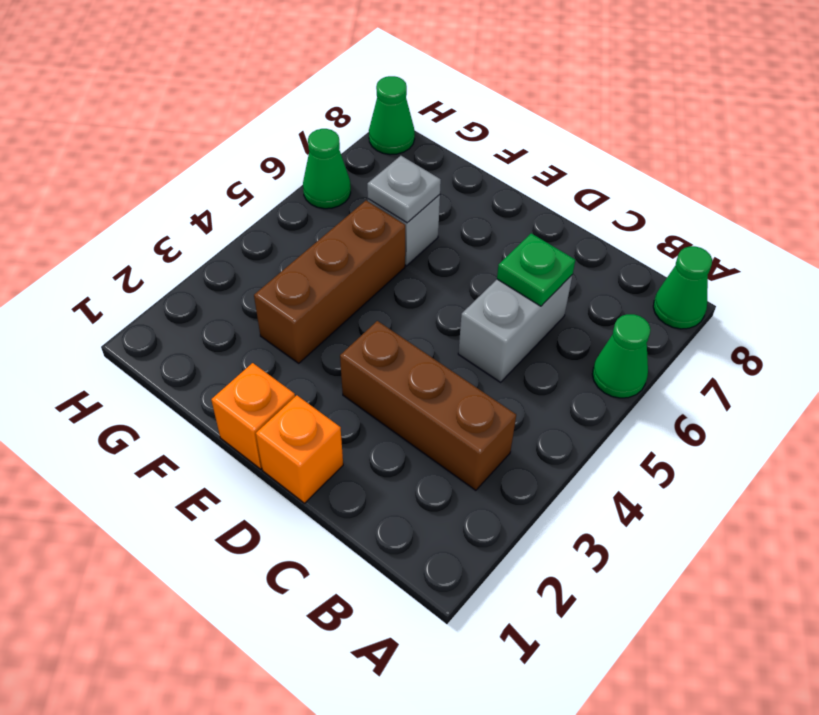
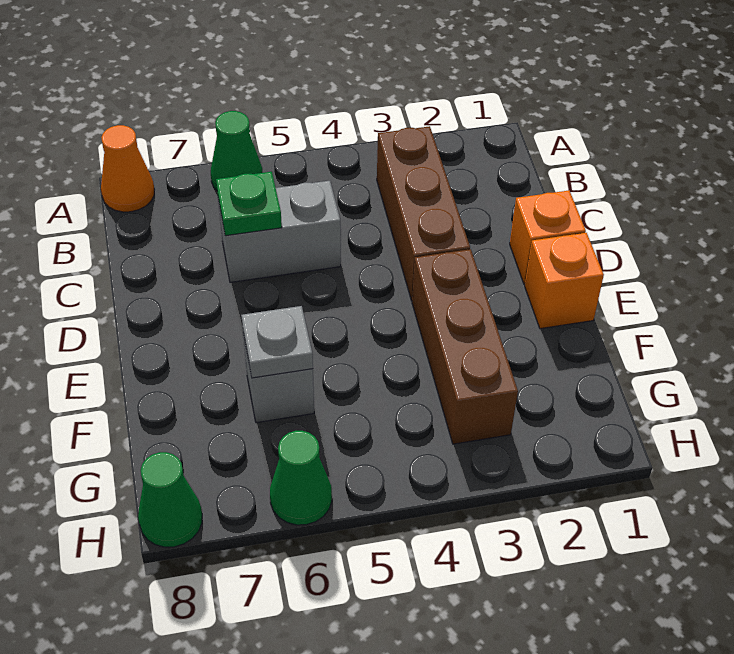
green 1x1 cone [653,246,712,329] -> orange 1x1 cone [101,125,155,212]
brown 1x3 brick [254,201,405,363] -> brown 1x3 brick turned to [412,249,518,444]

